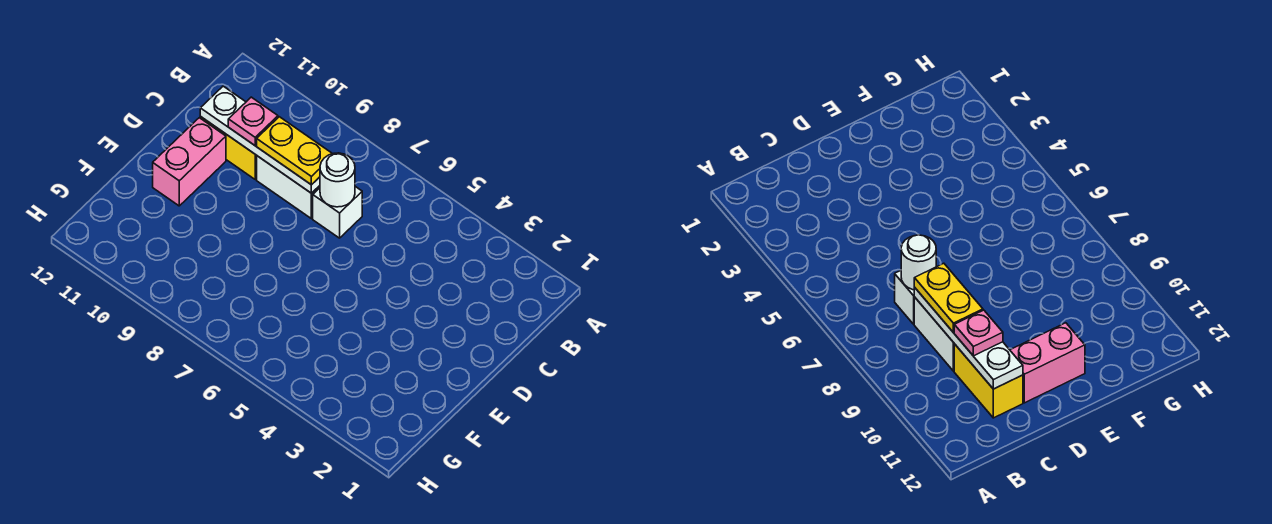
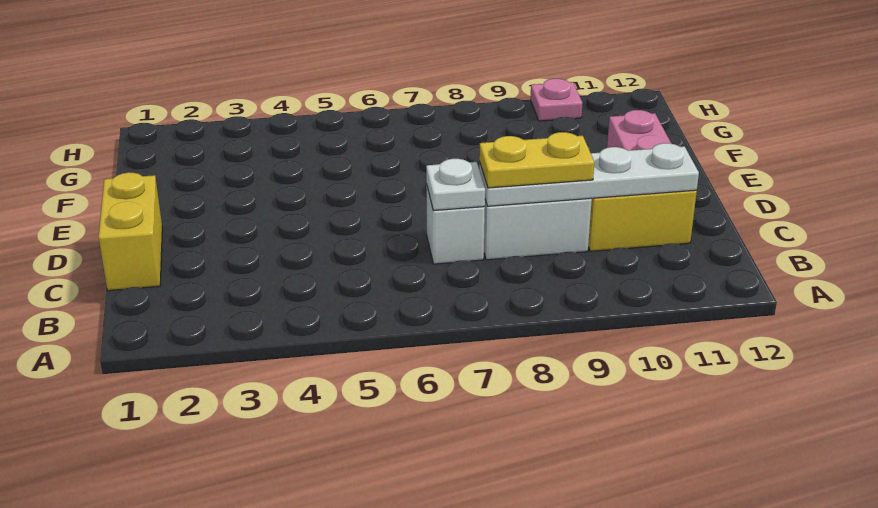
none -> yellow 1x2 brick [99,172,162,291]
white 1x1 round brick [320,153,355,207] -> white 1x1 plate [426,159,485,211]
pink 1x1 plate [228,97,278,145] -> pink 1x1 plate moved to [530,79,582,121]

